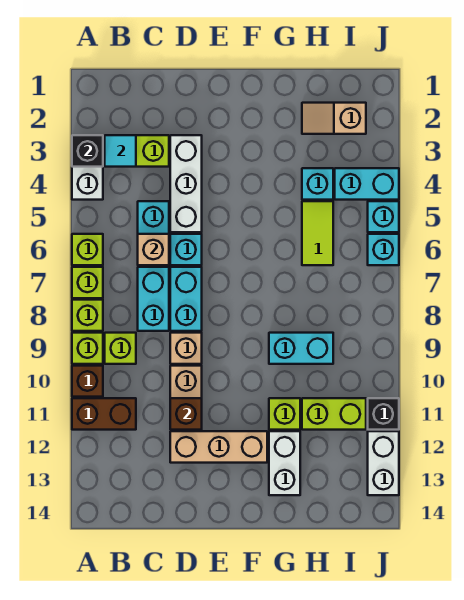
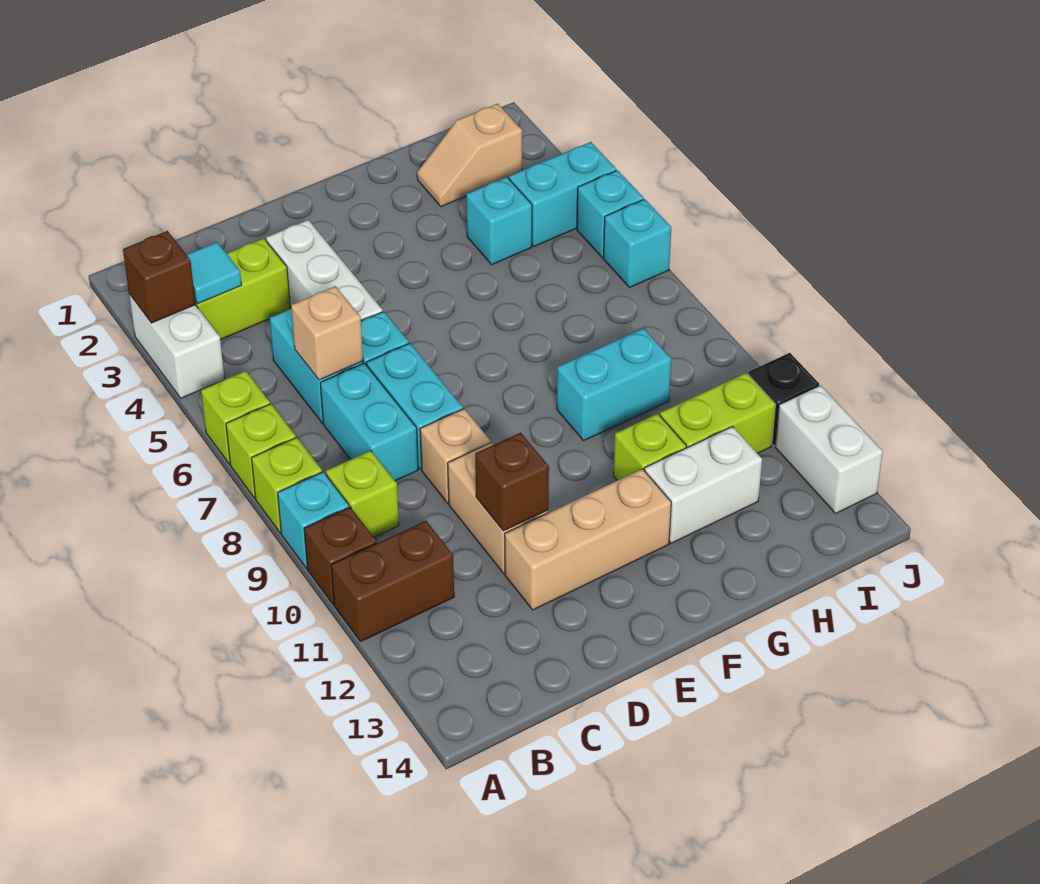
black 1x1 brick [72,135,103,167] -> brown 1x1 brick [123,231,196,323]
lime 1x1 brick [72,333,103,364] -> cyan 1x1 brick [278,472,349,568]
white 1x2 brick [269,431,300,495] -> white 1x2 brick turned to [645,427,762,543]
lime 1x2 tile [302,201,333,265] -> none

